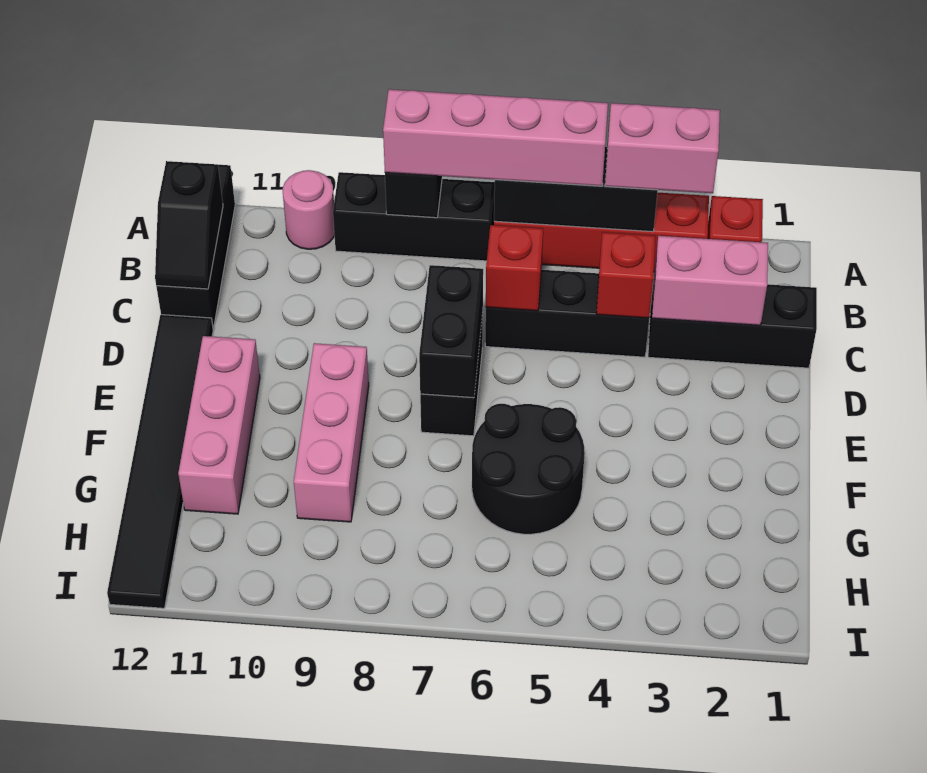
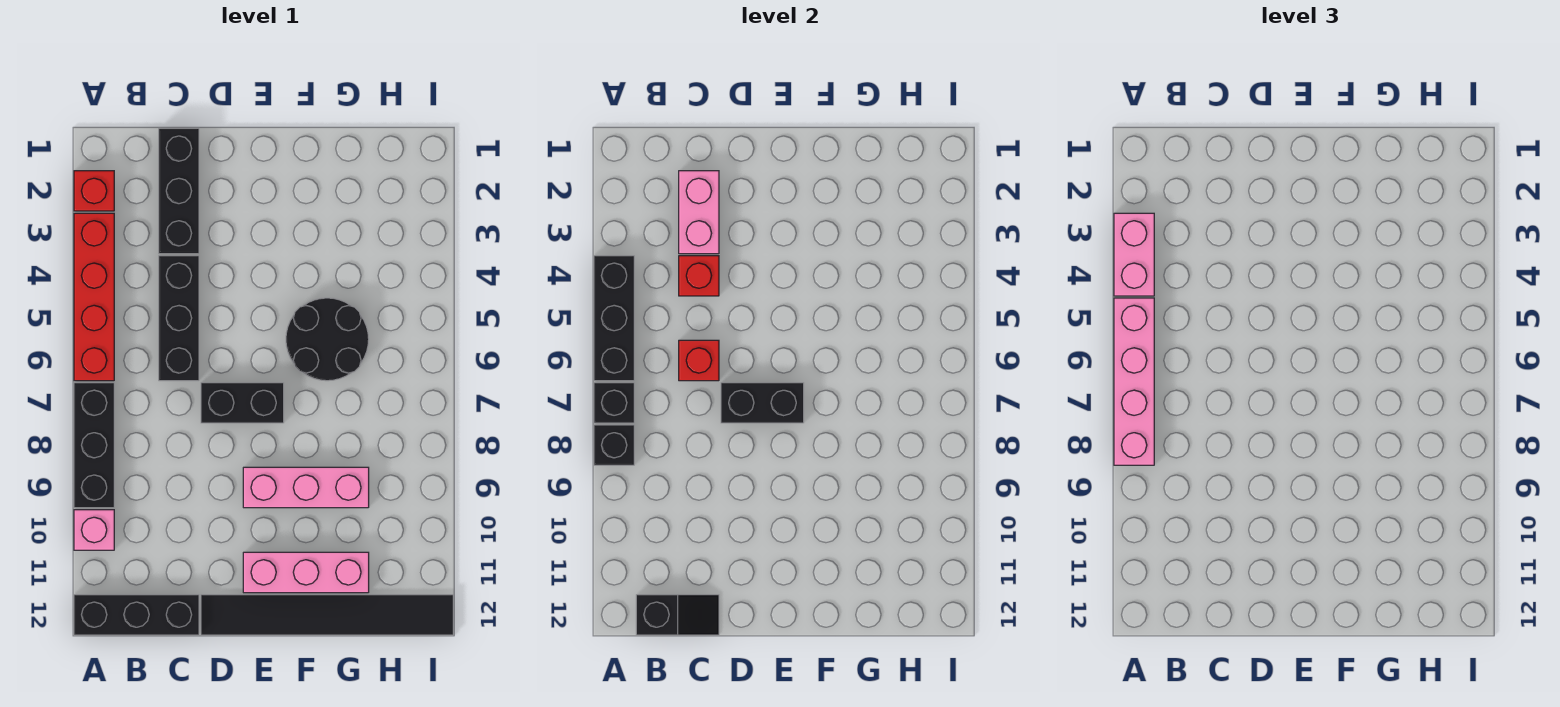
none -> black 1x1 brick [594,383,634,423]
pink 1x1 round brick [283,170,334,249] -> pink 1x1 brick [74,510,114,550]

